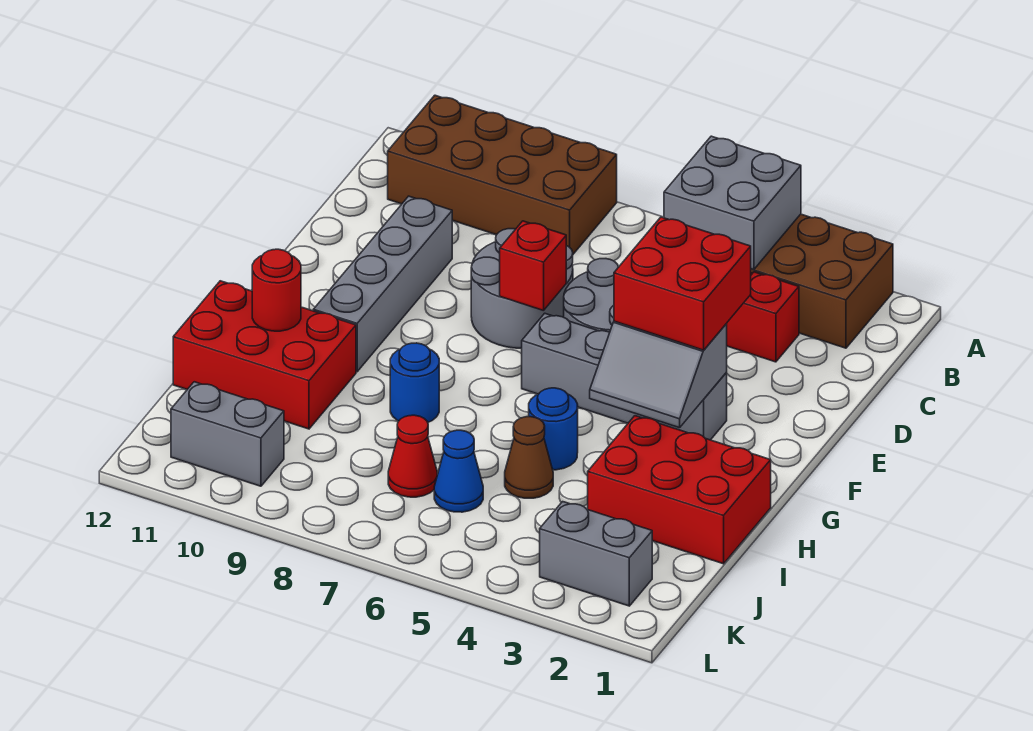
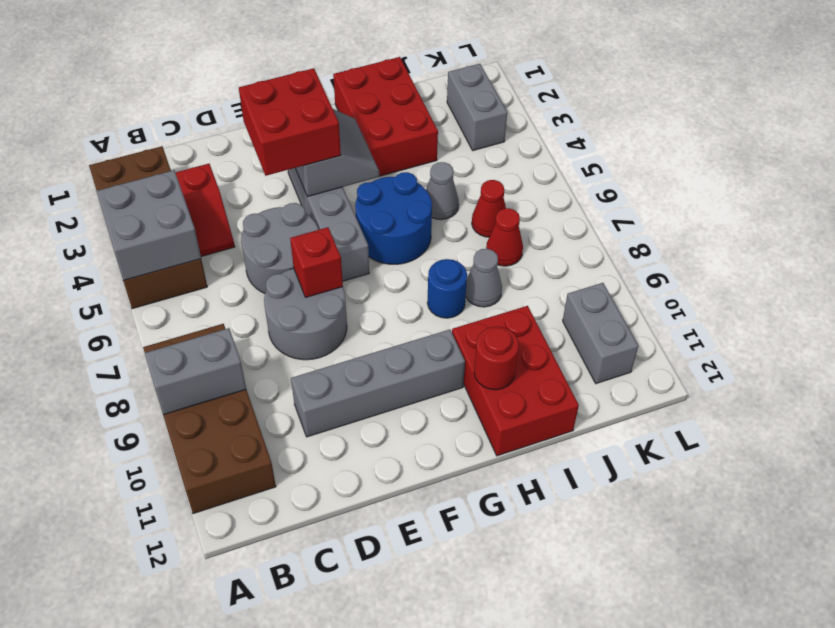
none -> grey 1x2 brick [145,328,246,415]
blue 1x1 round brick [529,388,578,470] -> blue 2x2 round brick [355,172,432,264]
brown 1x1 cone [505,417,553,498] -> grey 1x1 cone [426,162,459,220]
none -> grey 1x1 cone [466,248,502,307]
blue 1x1 cone [434,430,483,512] -> red 1x1 cone [472,180,506,237]

